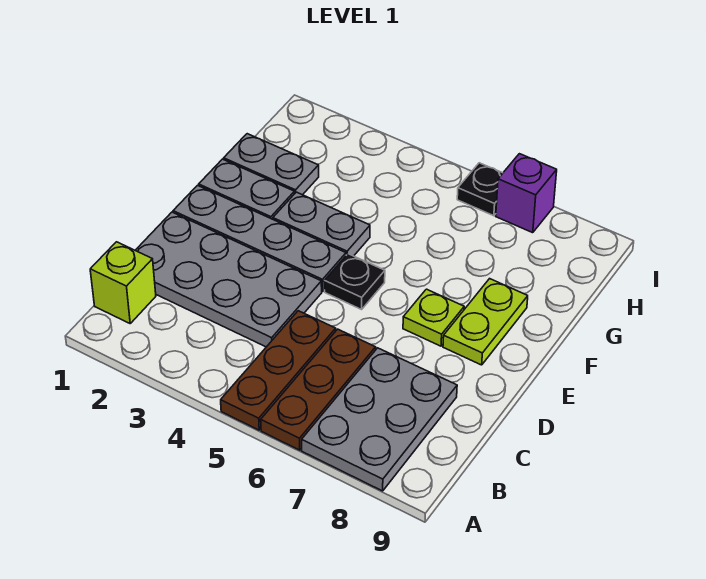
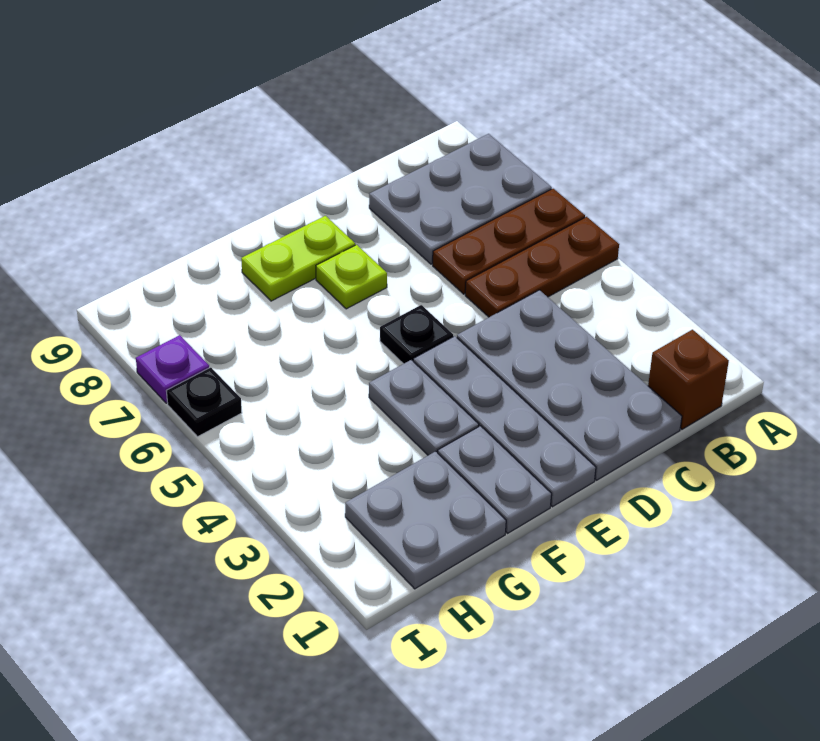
lime 1x1 brick [90,242,156,323] -> brown 1x1 brick [648,330,729,429]
grey 1x2 plate [224,134,319,195] -> grey 2x2 plate [345,451,506,589]
purple 1x1 brick [496,154,557,233] -> purple 1x1 plate [136,335,209,403]

